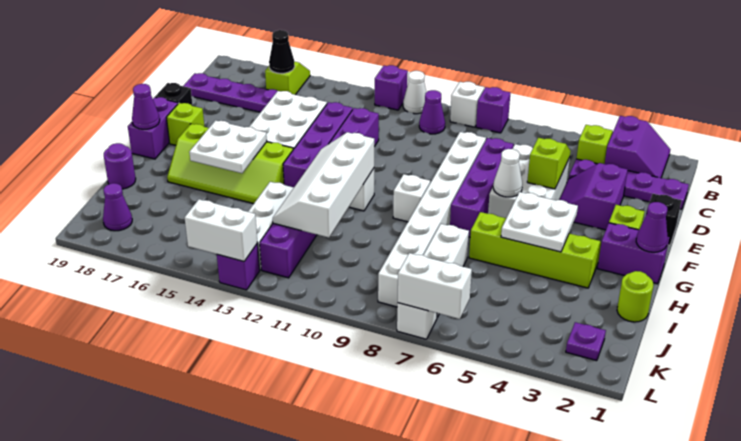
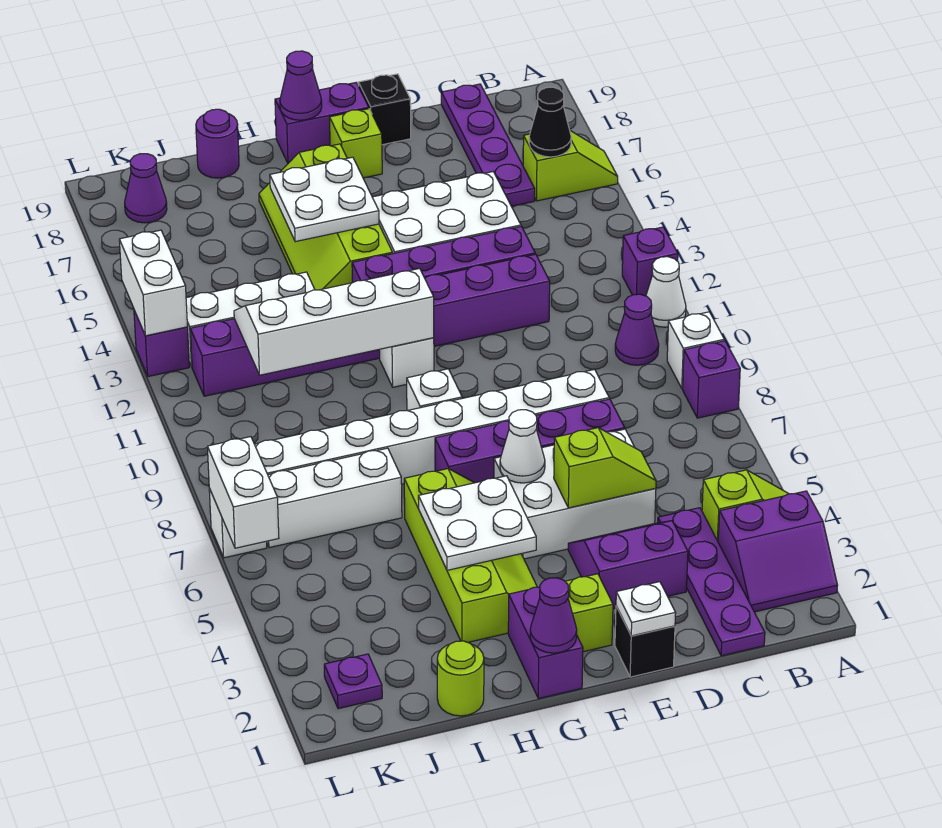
none -> white 1x1 plate [616,582,676,636]

